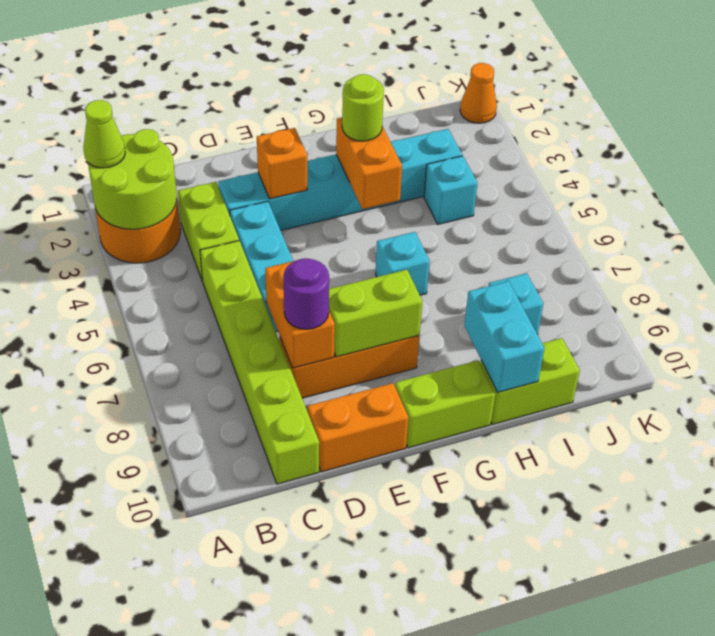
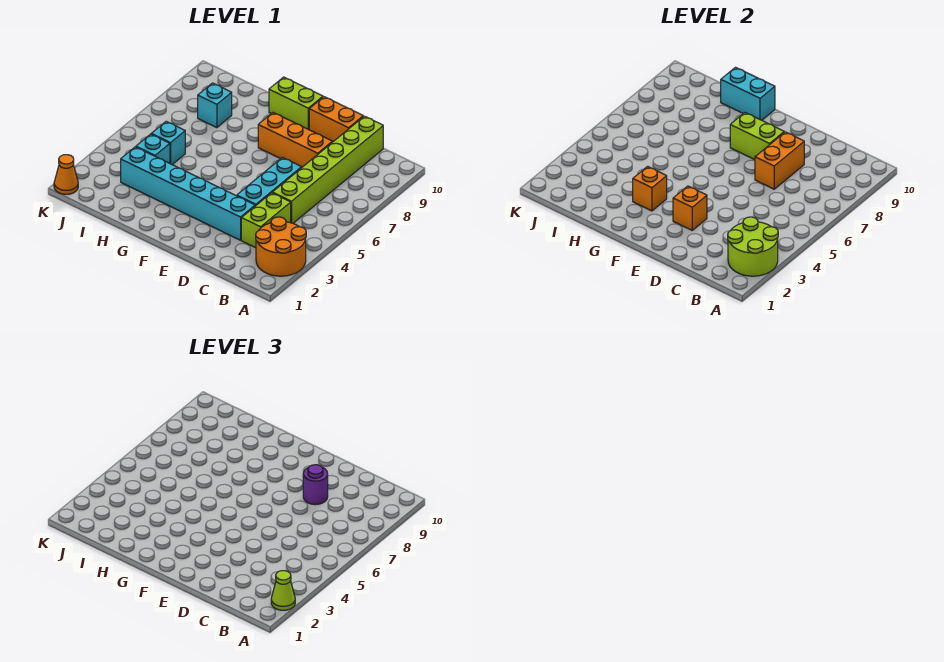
orange 1x2 brick [336,117,402,209] -> orange 1x1 brick [633,166,667,211]
lime 1x1 round brick [342,74,384,141] -> none
cyan 1x1 brick [376,232,430,295] -> cyan 1x1 brick moved to [152,121,185,164]
cyan 1x2 brick [464,281,544,392] -> cyan 1x2 brick turned to [721,67,775,120]
lime 1x2 brick [481,338,580,424] -> none

